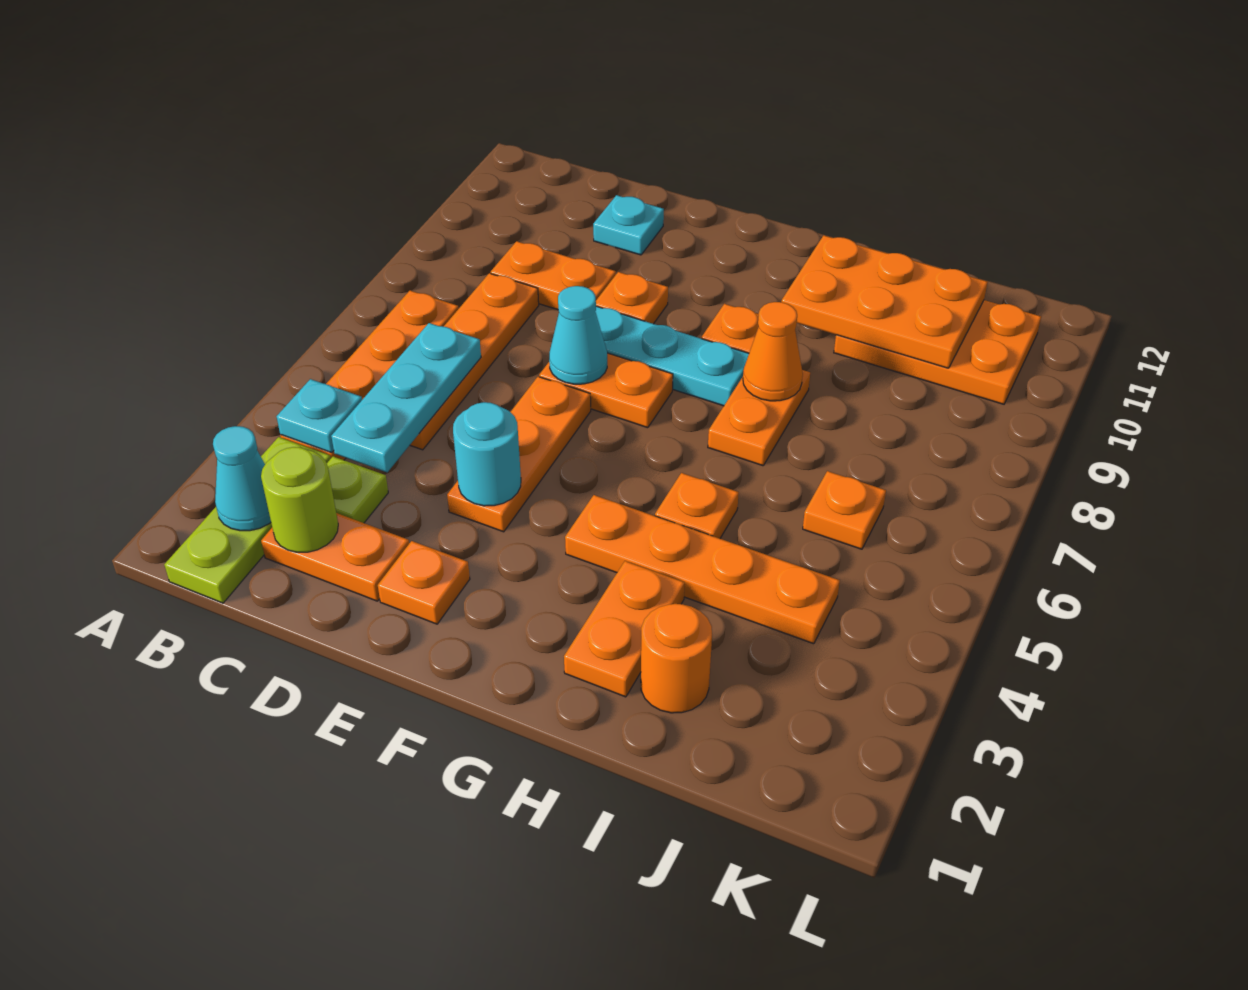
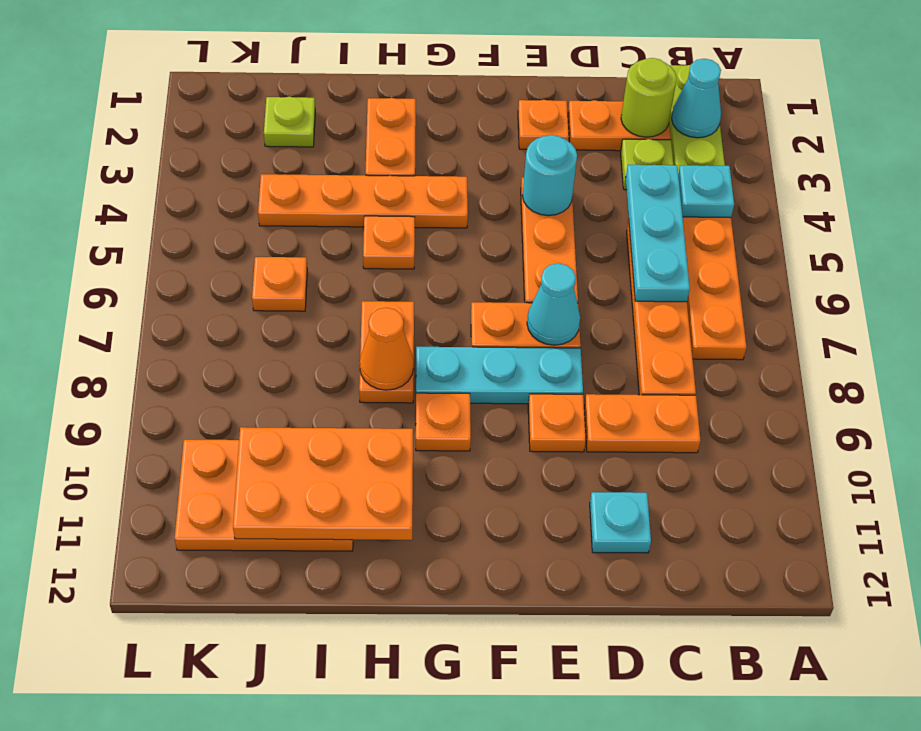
orange 1x1 round brick [641,604,712,713] -> none
none -> lime 1x1 plate [264,97,315,147]

